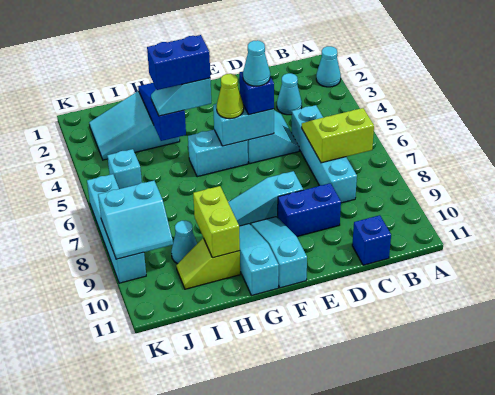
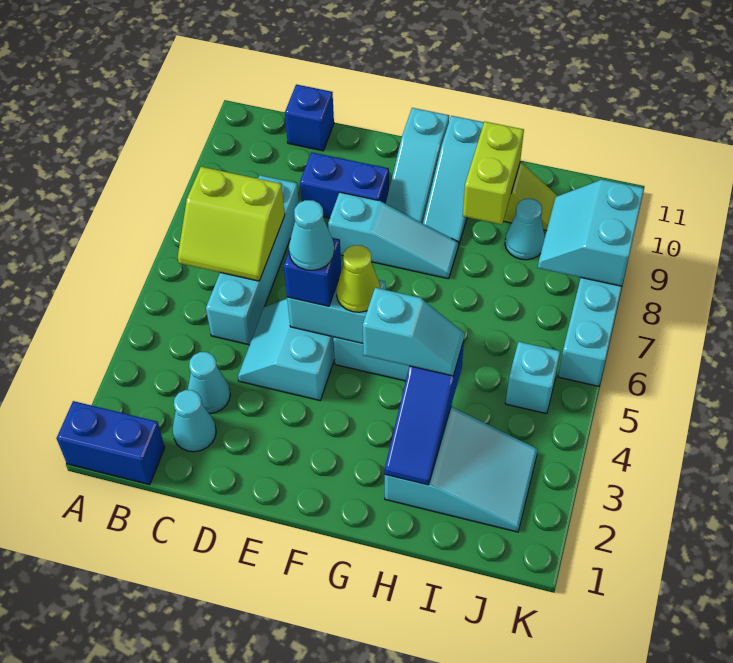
cyan 1x1 cone [316,46,341,87] -> cyan 1x1 cone moved to [172,390,216,452]
blue 1x2 brick [147,35,210,90] -> blue 1x2 brick moved to [57,401,165,485]
cyan 2x2 slope [98,181,173,259] -> cyan 2x2 slope turned to [538,180,644,286]

